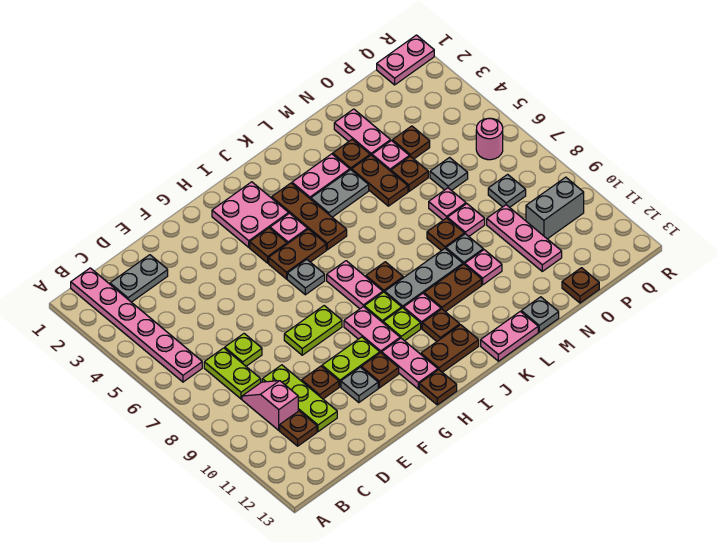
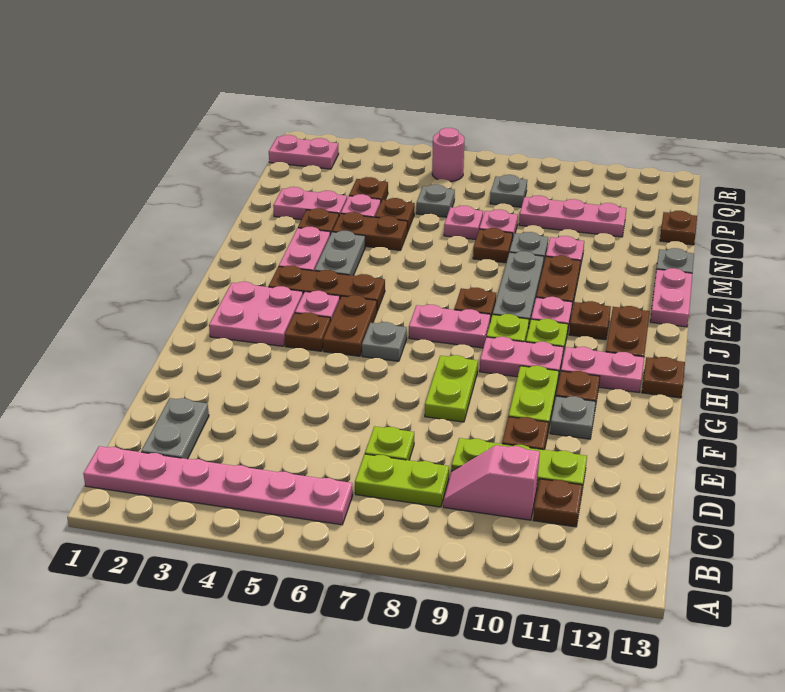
grey 1x2 brick [526,177,584,239] -> none
pink 1x2 plate [377,35,434,85] -> pink 1x2 plate turned to [269,135,339,169]

